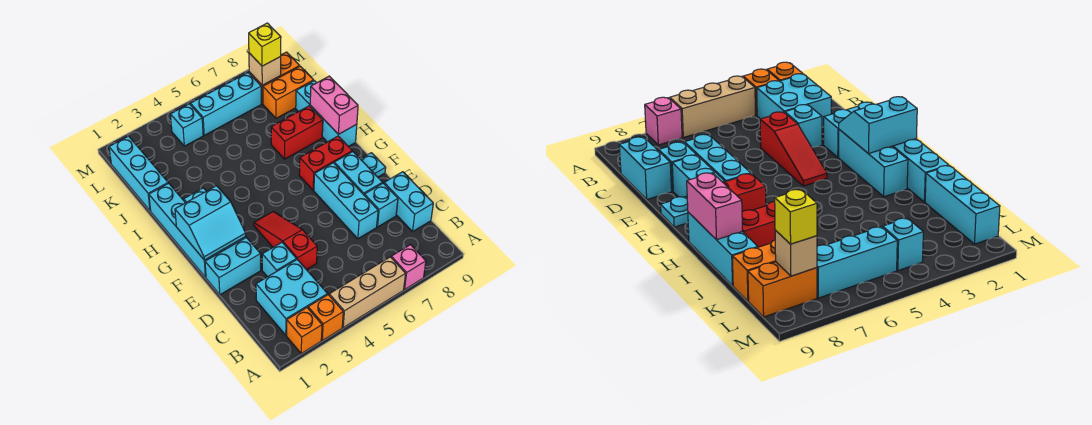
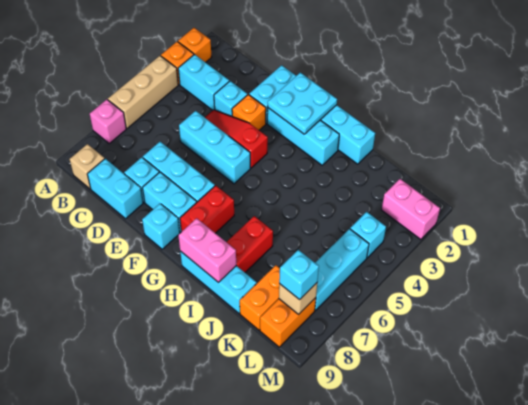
cyan 2x2 brick [256,259,327,335] -> cyan 1x2 brick [178,54,229,110]
none -> tan 1x1 brick [70,144,104,189]
red 1x3 slope [254,212,317,270] -> red 1x3 slope turned to [205,110,268,168]
none -> orange 1x1 brick [232,94,266,130]
cyan 2x2 slope [175,186,246,260] -> cyan 2x2 plate [268,72,337,134]
cyan 1x1 plate [361,153,386,177] -> cyan 1x1 brick [142,204,180,249]
cyan 1x3 brick [109,136,168,211] -> cyan 1x3 brick moved to [179,111,250,184]
none -> pink 1x2 brick [382,179,440,239]
yellow 1x1 brick [249,23,281,66] -> cyan 1x1 brick [279,250,319,300]

